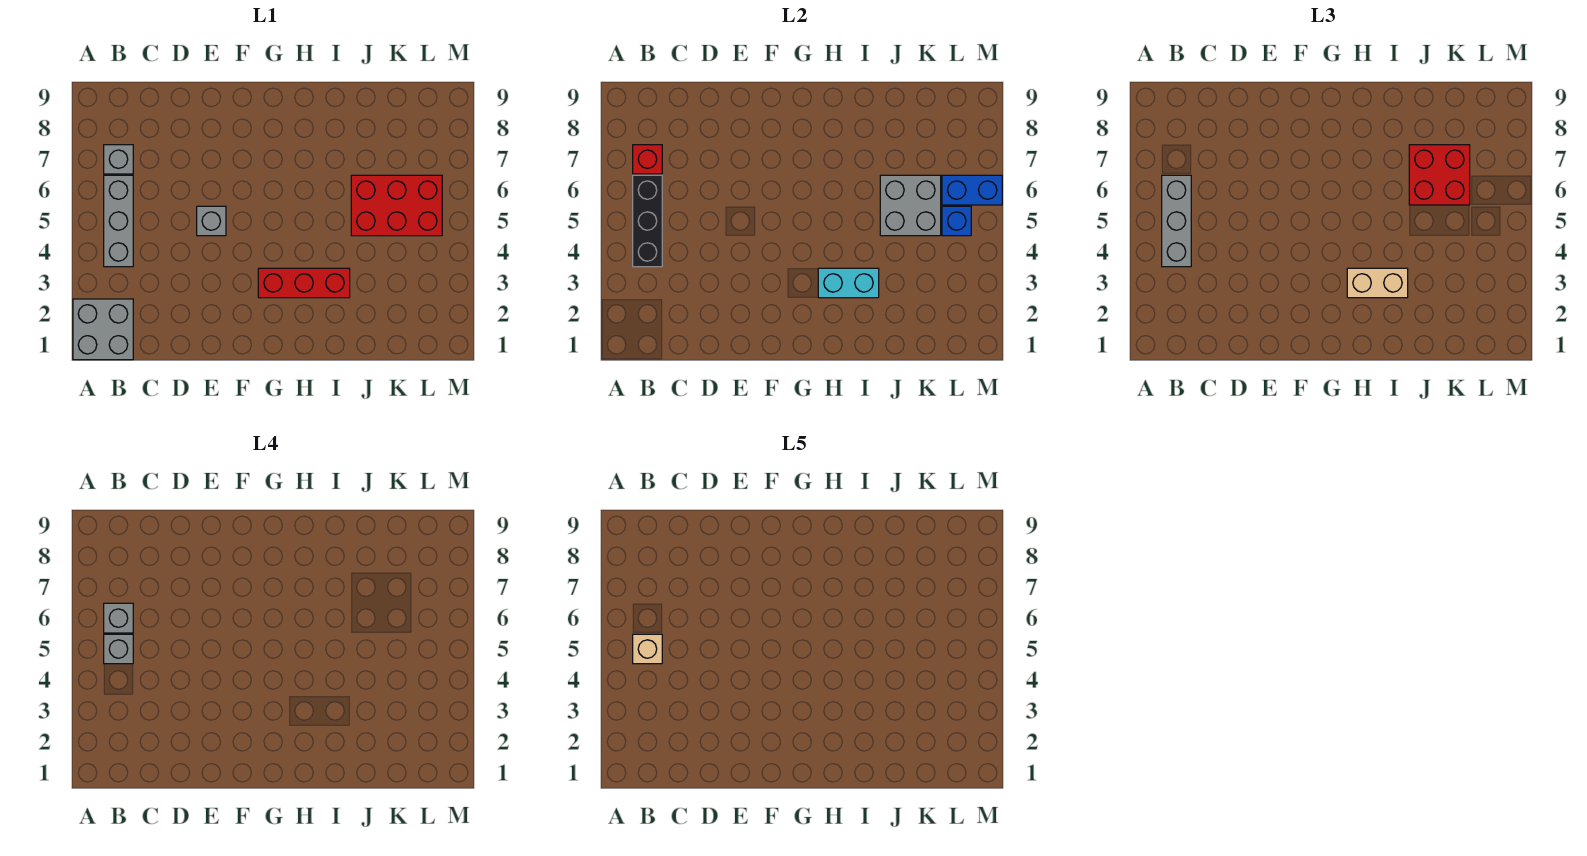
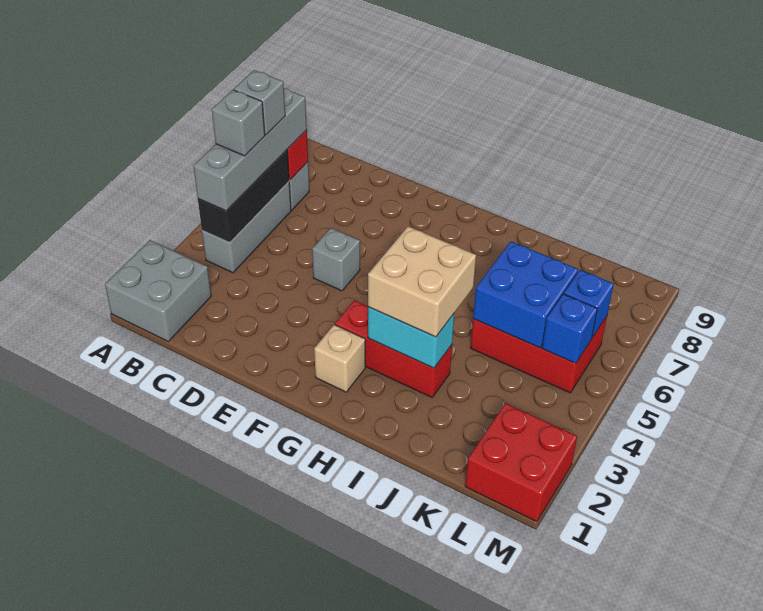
grey 1x3 brick [1162,175,1191,267] -> grey 1x4 brick [193,88,307,211]
tan 1x1 brick [633,634,662,664] -> tan 1x1 brick moved to [314,325,365,392]
tan 1x2 brick [1347,268,1408,298] -> tan 2x2 brick [368,226,476,337]
grey 2x2 brick [880,175,941,236] -> blue 2x2 brick [473,242,578,348]
red 2x2 brick [1409,145,1470,205] -> red 2x2 brick moved to [465,403,577,522]
blue 1x2 brick [942,175,1002,205] -> blue 1x1 brick [564,270,614,338]

